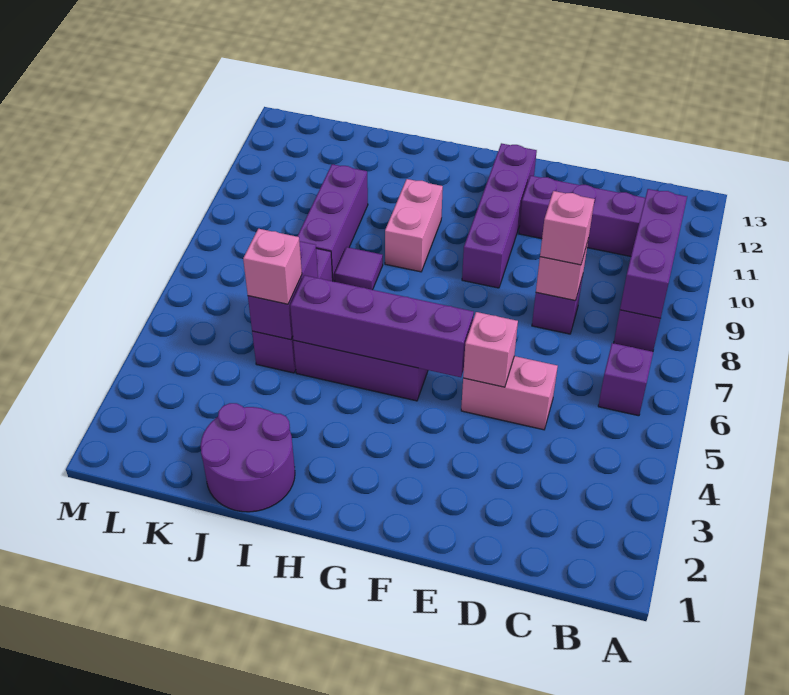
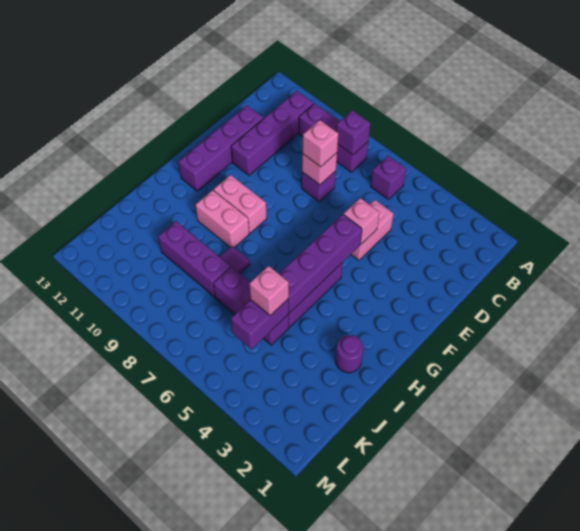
purple 1x3 brick [620,189,687,318] -> purple 1x1 brick [336,110,370,155]
purple 1x4 brick [462,143,537,288] -> purple 1x4 brick turned to [179,106,263,191]
none -> pink 1x2 brick [214,175,267,233]
purple 2x2 round brick [201,403,295,512] -> purple 1x1 round brick [336,335,363,373]
purple 1x2 brick [248,241,318,340] -> purple 1x2 brick turned to [231,299,289,349]

